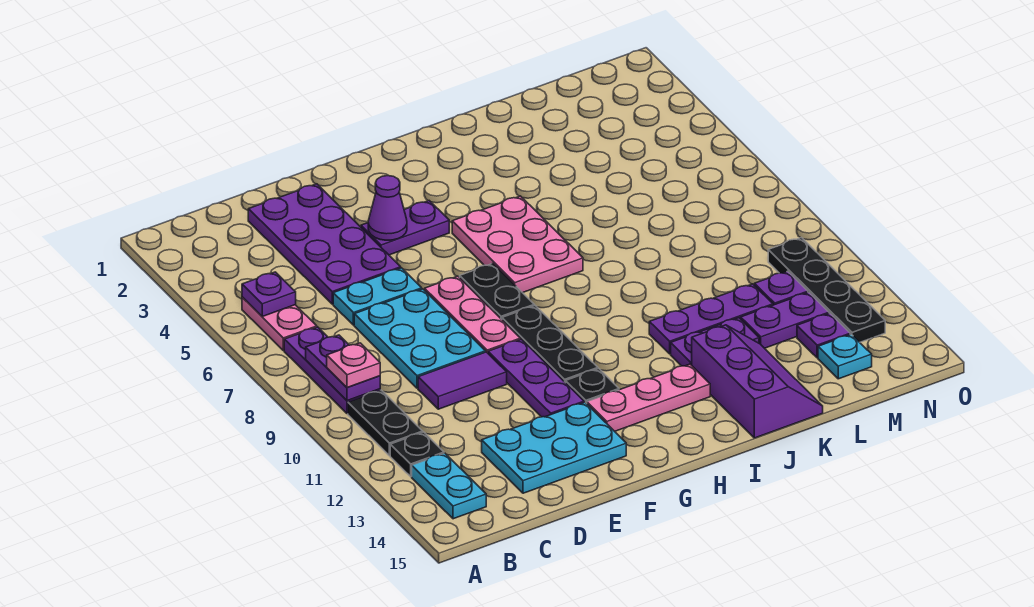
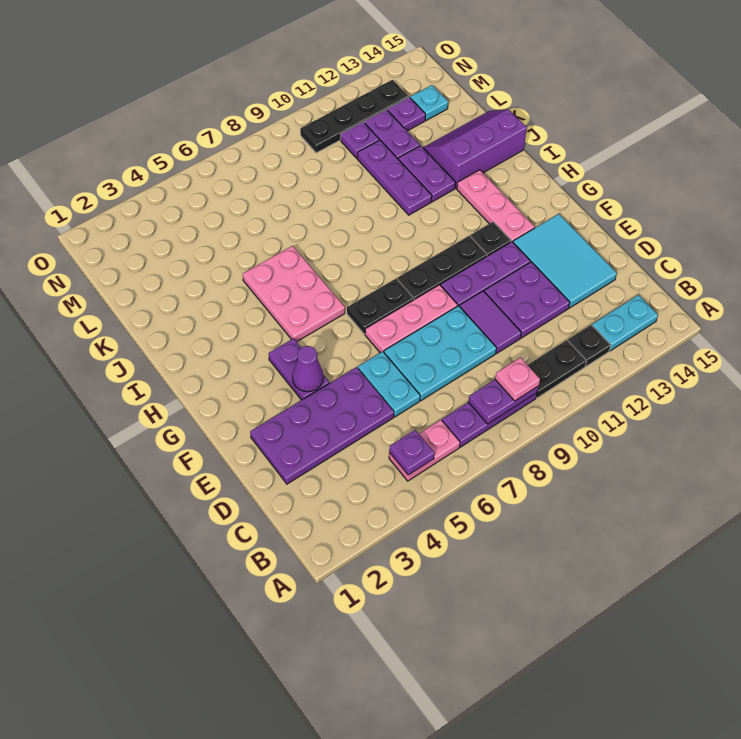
none -> purple 2x2 plate [484,262,570,338]
cyan 2x3 plate [482,402,626,493] -> cyan 2x3 tile [513,214,617,308]
pink 2x3 plate [452,196,583,293] -> pink 2x3 plate turned to [243,246,345,342]

